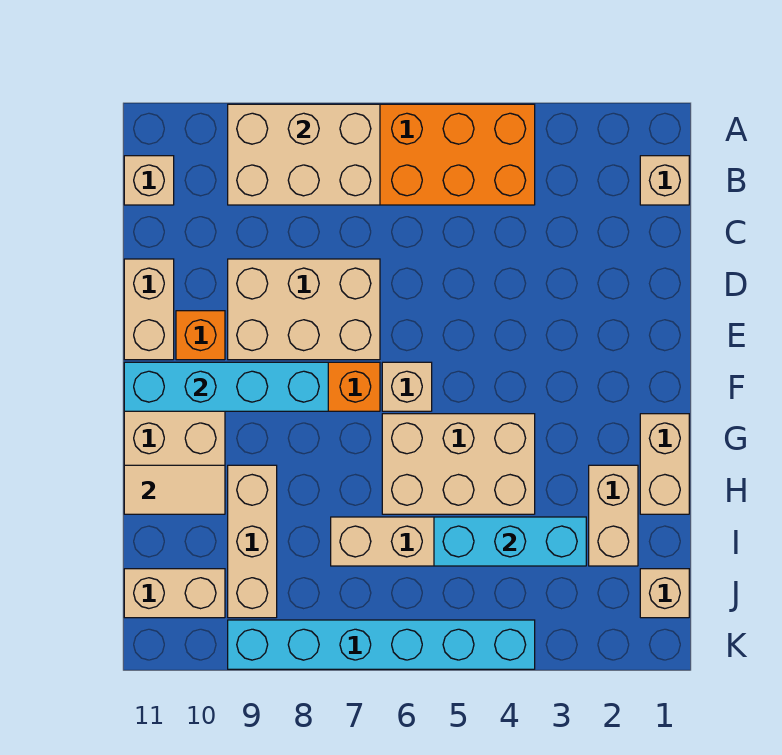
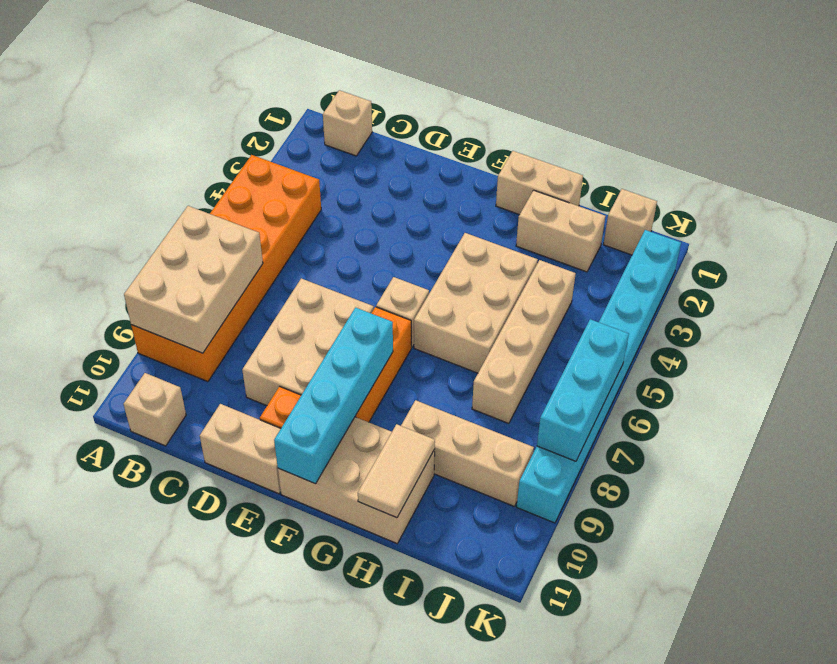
cyan 1x3 brick [434,517,586,566] -> cyan 1x3 brick moved to [537,319,629,461]
tan 1x2 brick [124,569,225,618] -> none
cyan 1x6 brick [228,620,535,669] -> cyan 1x8 brick [517,230,681,523]

